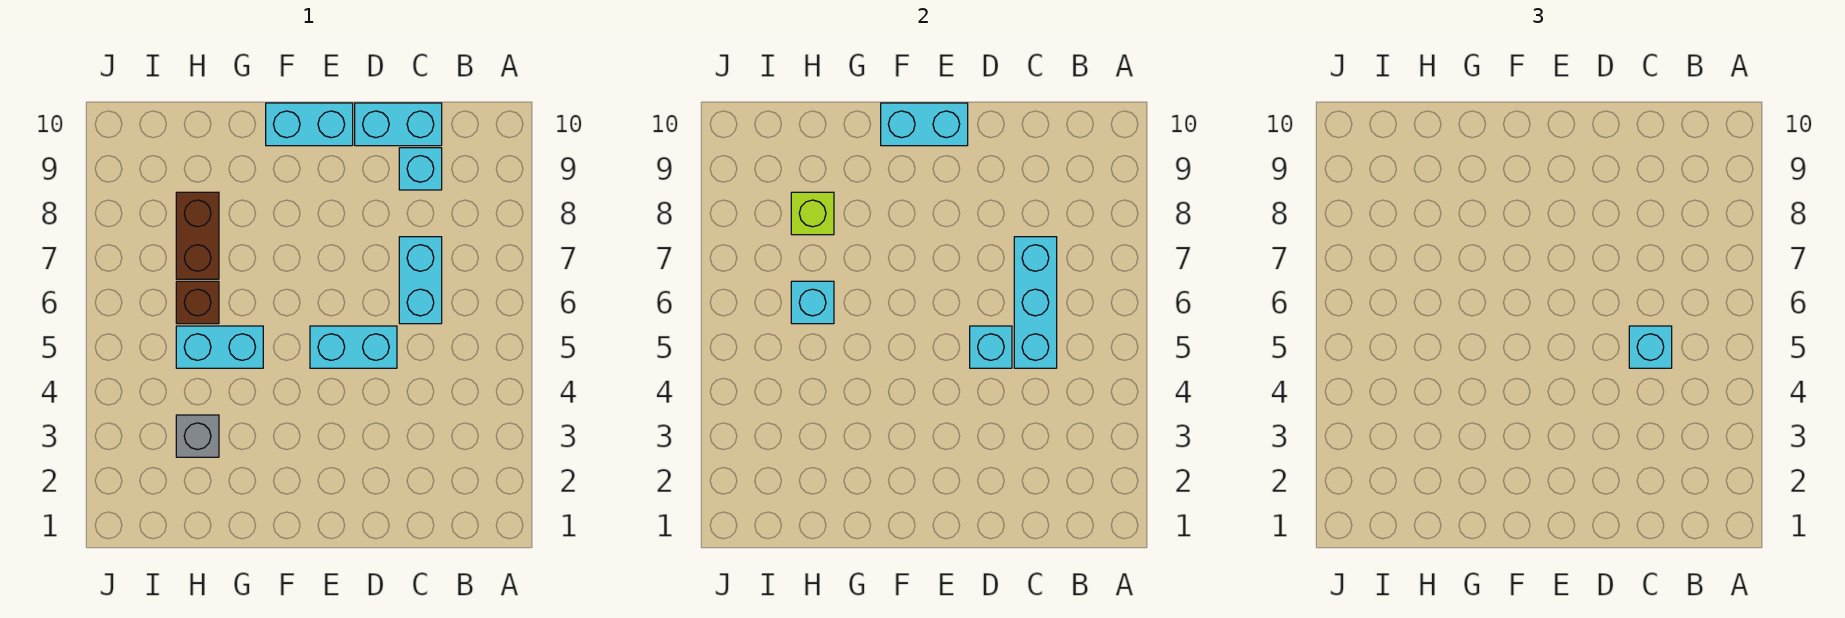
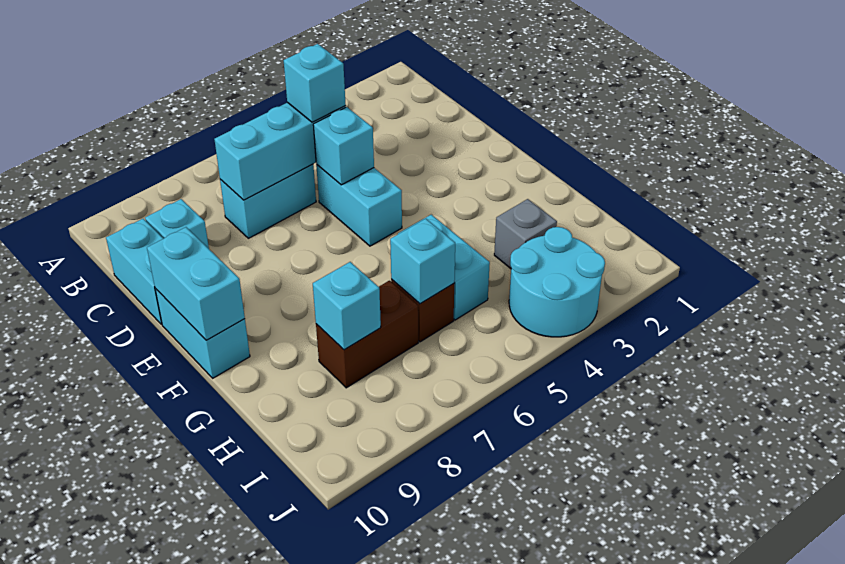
lime 1x1 brick [791,192,834,235] -> cyan 1x1 brick [313,262,381,350]
none -> cyan 2x2 round brick [509,227,605,337]

